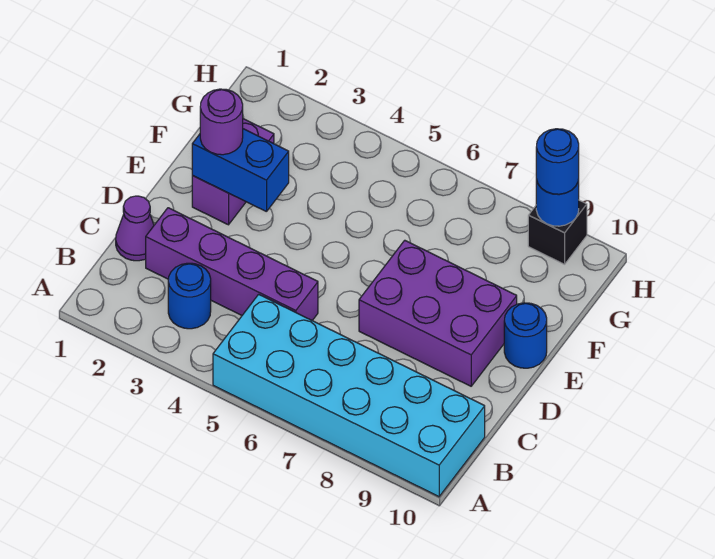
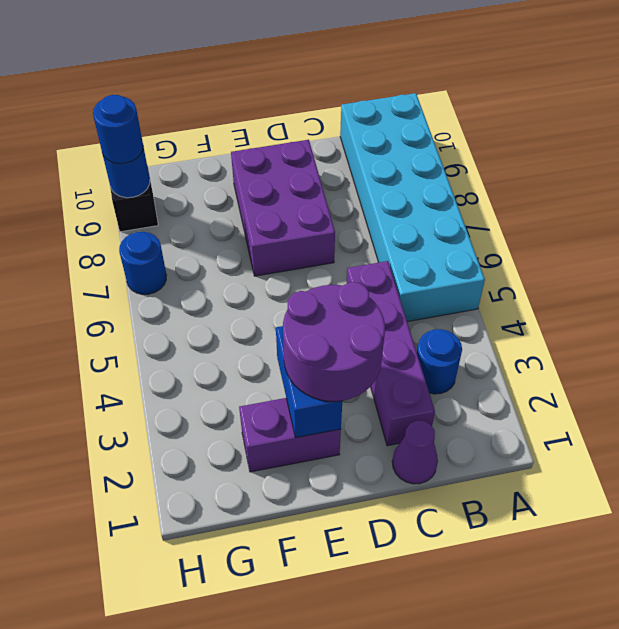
purple 1x1 round brick [200,89,243,155] -> purple 2x2 round brick [283,282,385,402]
blue 1x1 round brick [504,303,547,368] -> blue 1x1 round brick moved to [119,232,166,294]

